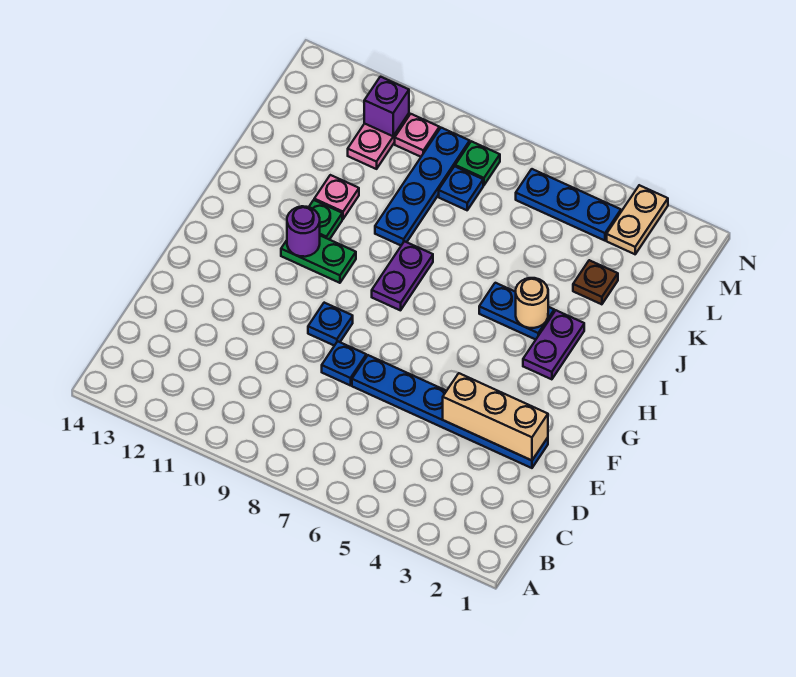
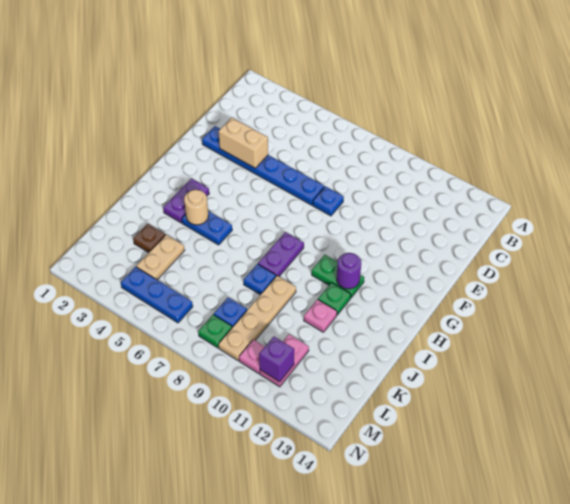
tan 1x3 brick [443,373,548,460] -> tan 1x2 brick [219,118,268,168]
blue 1x1 plate [308,303,353,346] -> blue 1x1 plate moved to [243,264,276,295]
blue 1x4 plate [375,128,470,245] -> tan 1x4 plate [218,276,296,360]
tan 1x2 plate [607,185,668,254] -> tan 1x2 plate moved to [136,235,185,280]

